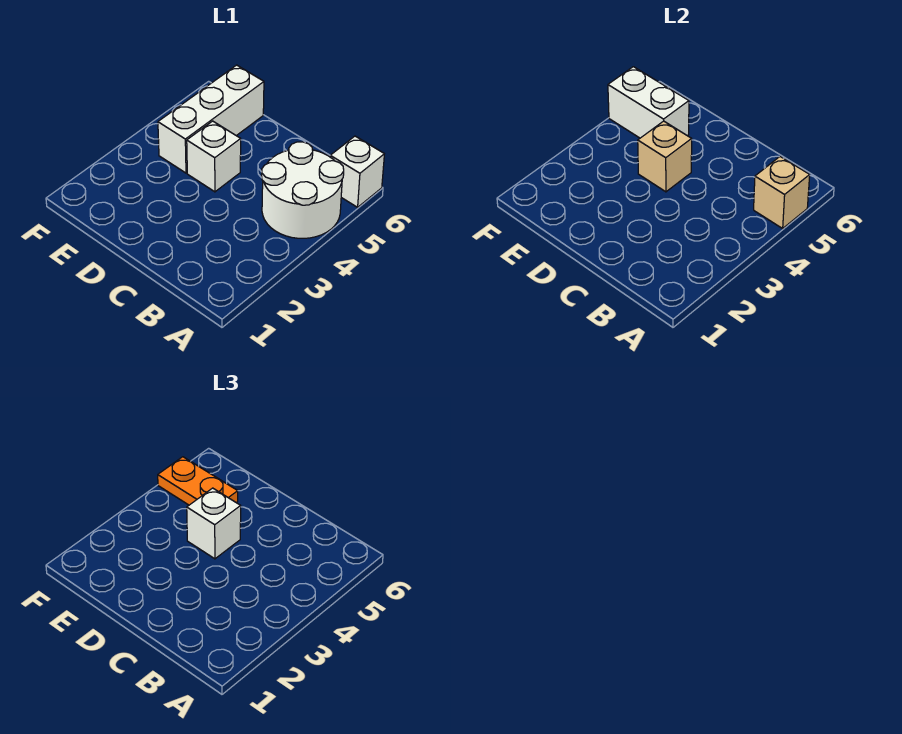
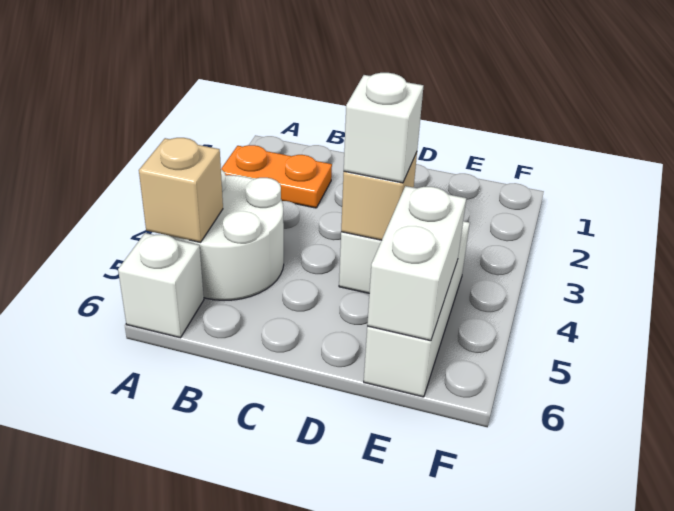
white 1x2 brick [608,67,689,138] -> white 1x2 brick turned to [367,186,466,341]
orange 1x2 plate [158,457,238,505] -> orange 1x2 plate moved to [221,145,332,208]

